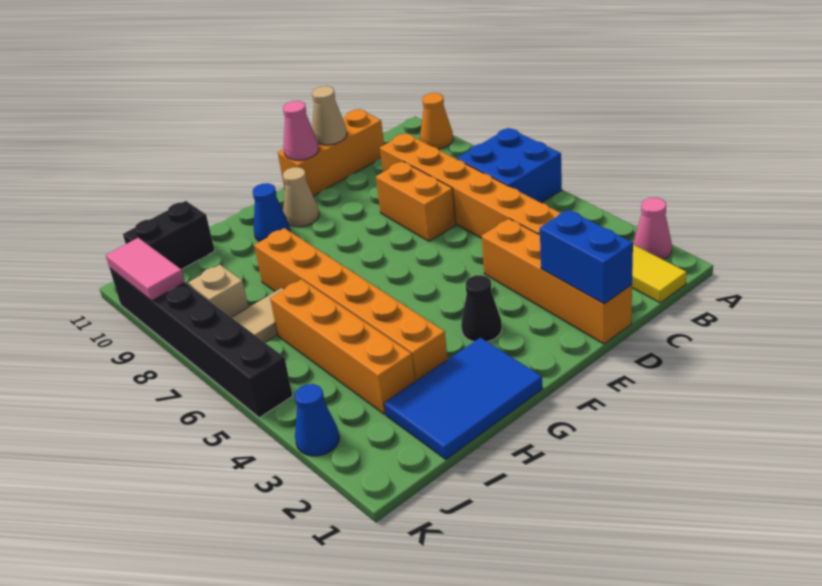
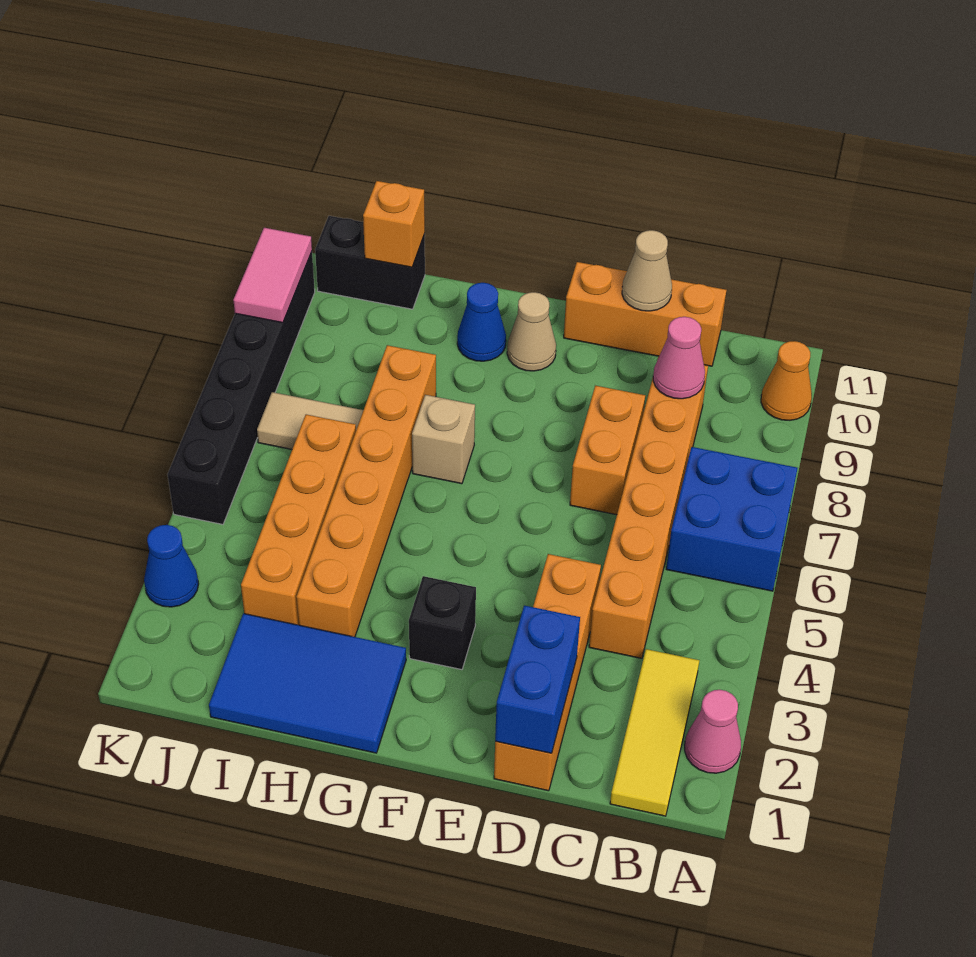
pink 1x1 cone [283,101,319,160] -> pink 1x1 cone moved to [653,317,705,399]
black 1x1 cone [461,275,502,342] -> black 1x1 brick [409,576,476,670]
none -> orange 1x1 brick [363,181,425,267]
tan 1x1 brick [188,265,248,318] -> tan 1x1 brick moved to [412,395,475,484]

